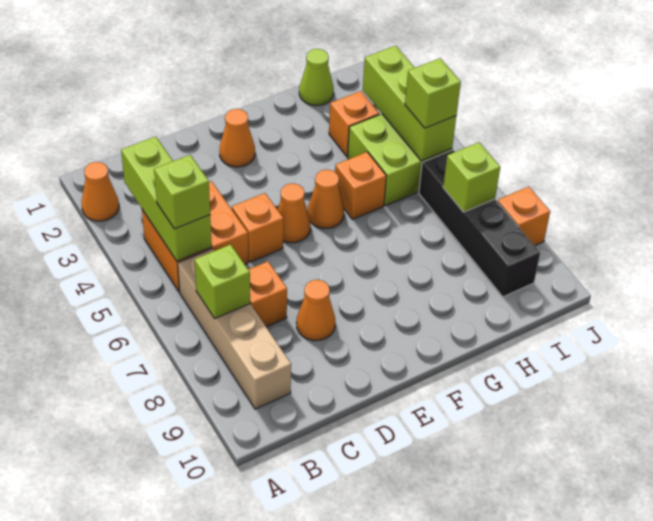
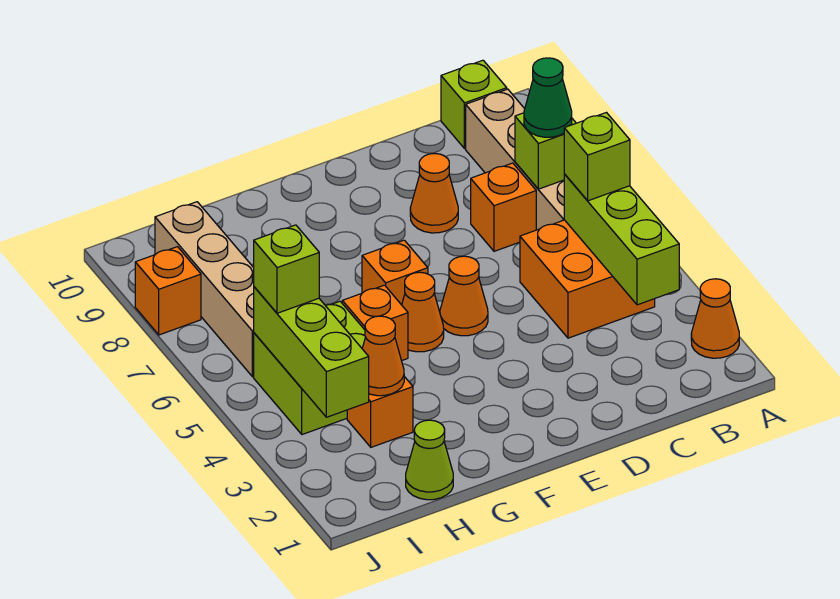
none -> green 1x1 cone [524,58,572,137]
orange 1x1 brick [232,193,283,262] -> orange 1x1 brick moved to [362,240,428,305]
orange 1x1 cone [220,109,255,167] -> orange 1x1 cone moved to [362,316,404,396]
black 1x4 brick [419,150,540,297] -> tan 1x4 brick [155,202,254,377]
lime 1x1 brick [443,142,500,212] -> lime 1x1 brick moved to [441,60,507,149]

